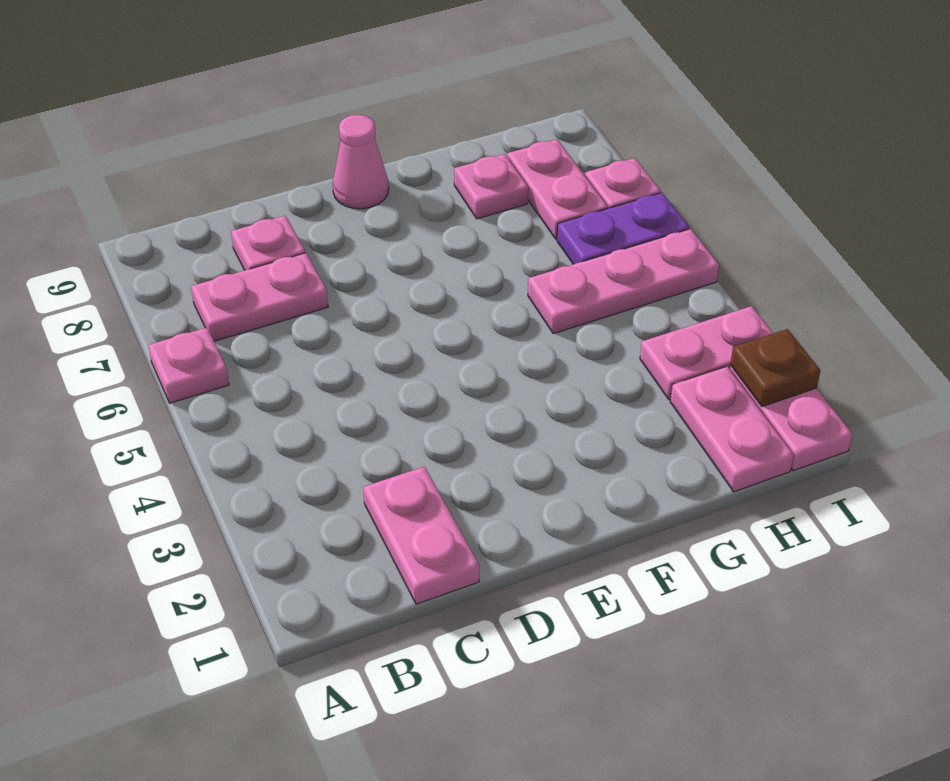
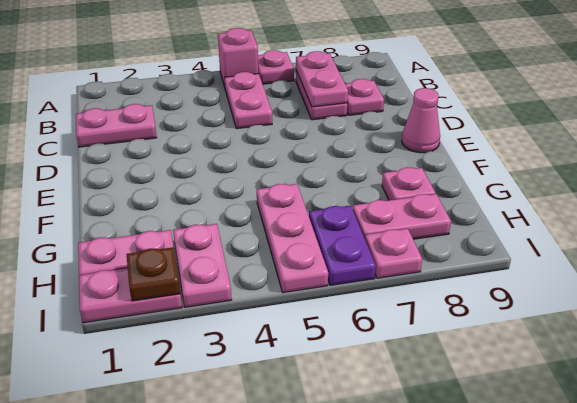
none -> pink 1x1 brick [218,28,258,87]
none -> pink 1x2 plate [224,72,272,129]
none -> pink 1x2 plate [296,51,348,107]

